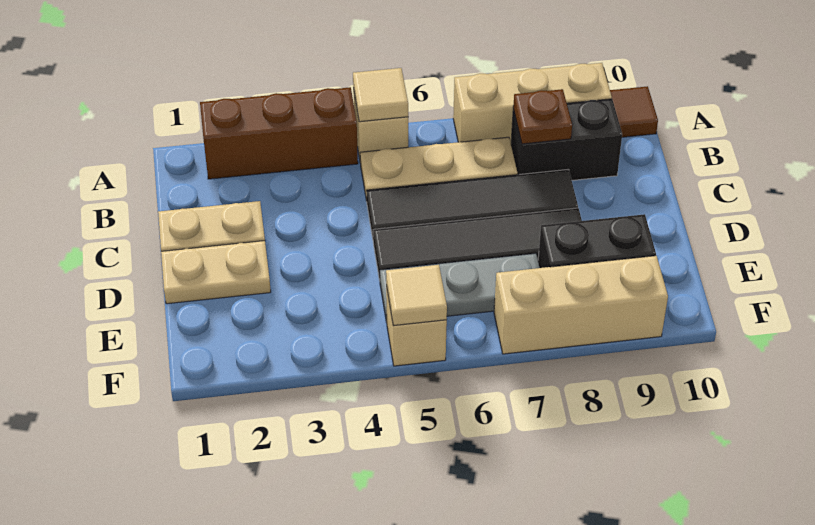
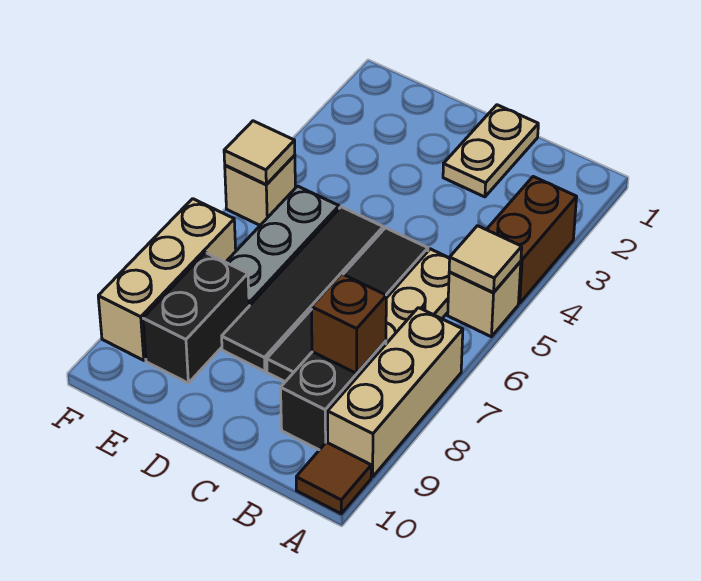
brown 1x3 brick [200,87,358,179] -> brown 1x2 brick [486,177,577,303]
brown 1x1 plate [513,89,572,144] -> brown 1x1 brick [311,274,386,373]
tan 1x2 plate [161,241,271,304] -> none

